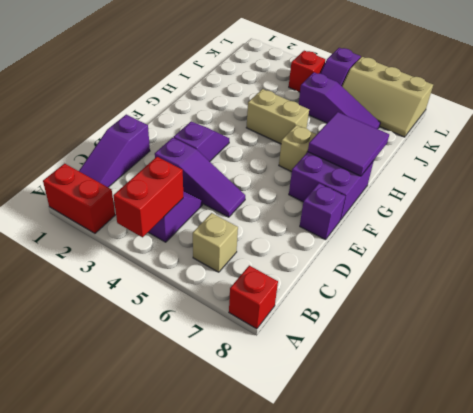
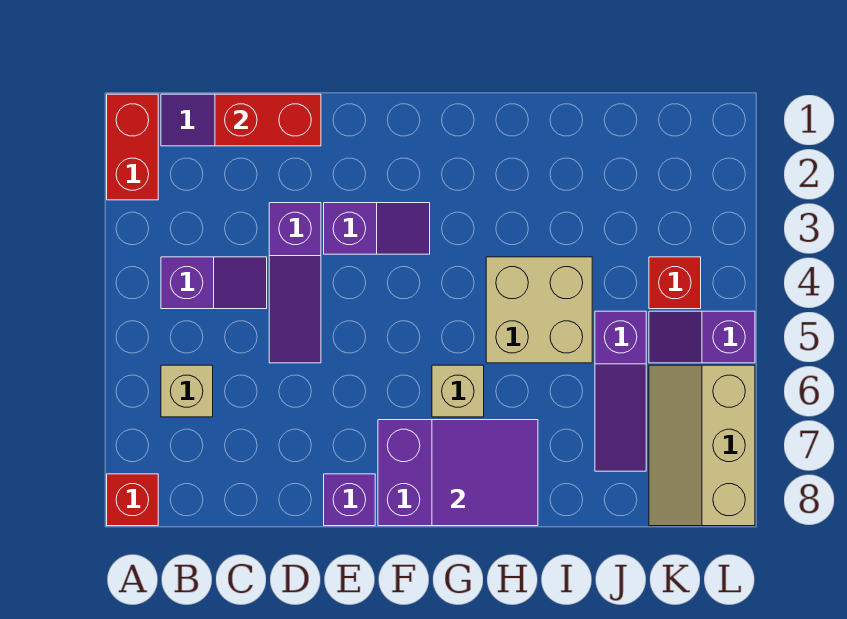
red 1x2 brick [113,157,183,237] -> red 1x2 brick moved to [215,94,321,146]
tan 1x2 brick [246,89,309,144] -> tan 2x2 brick [486,257,592,363]

